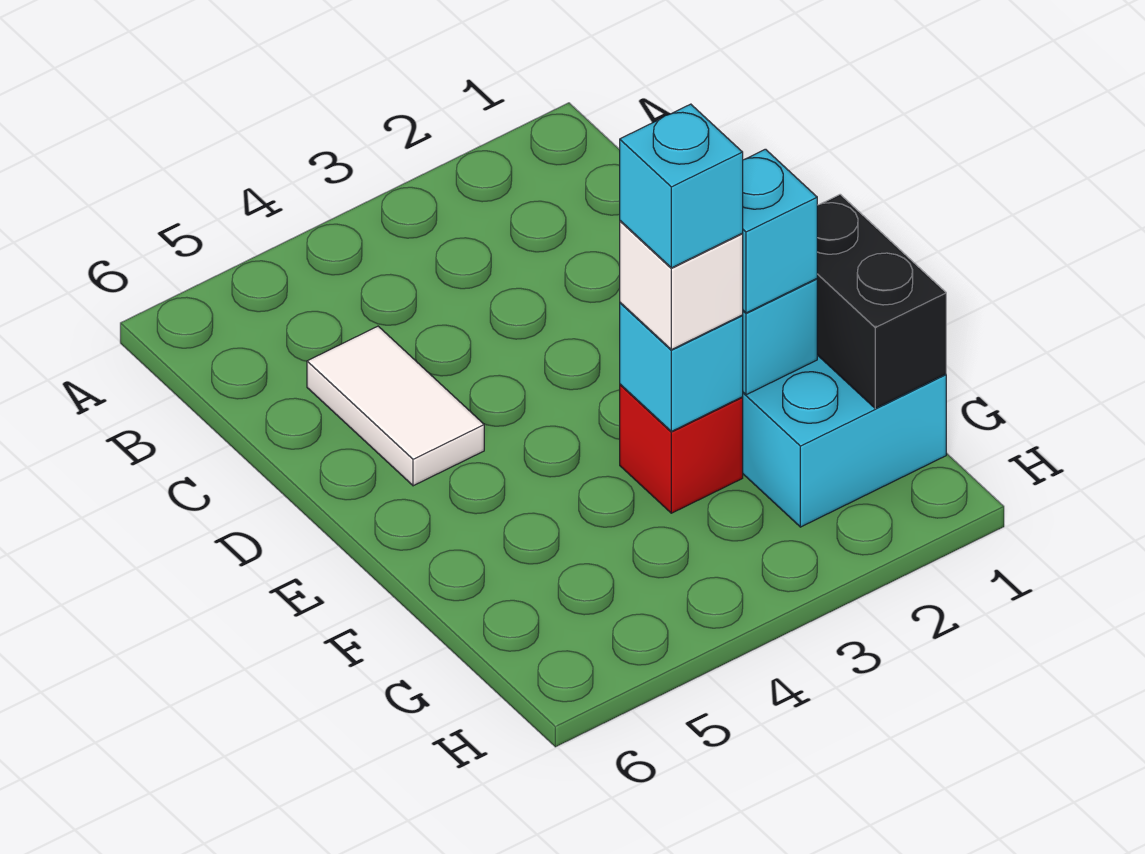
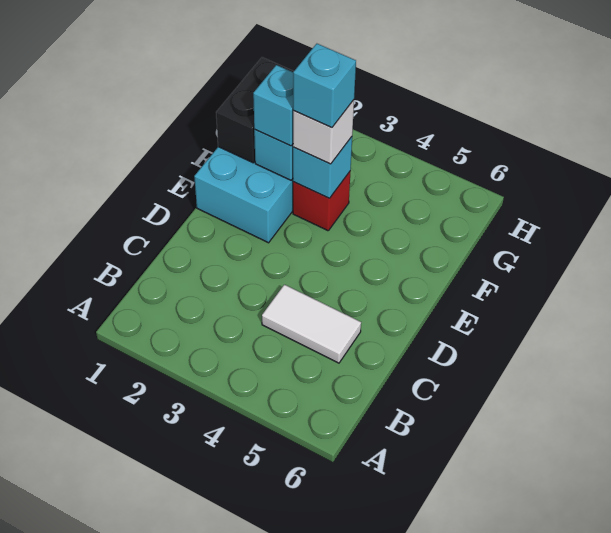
white 1x2 tile [307,326,484,486] -> white 1x2 tile turned to [262,285,361,363]

